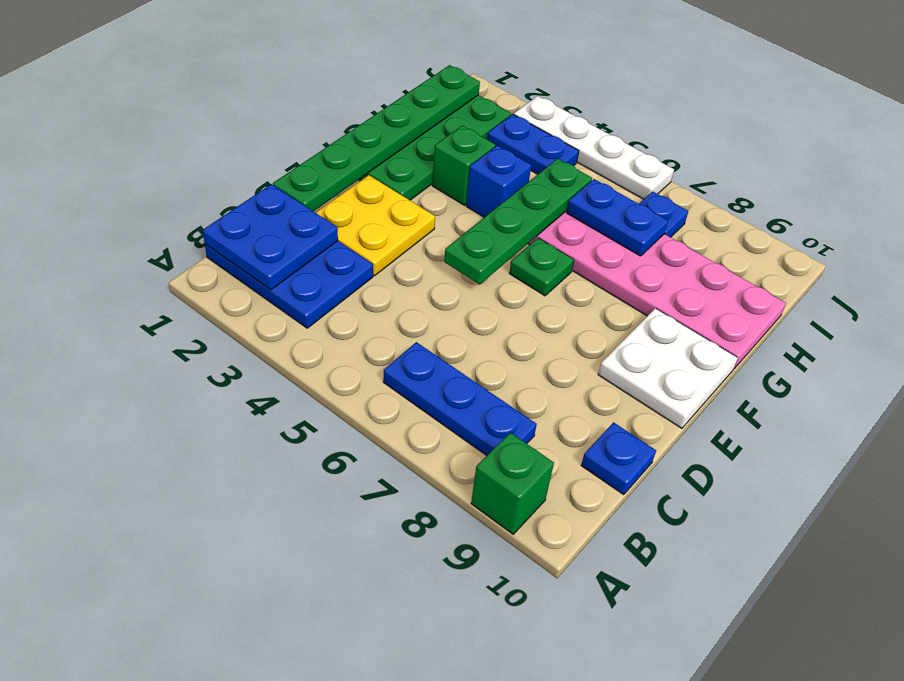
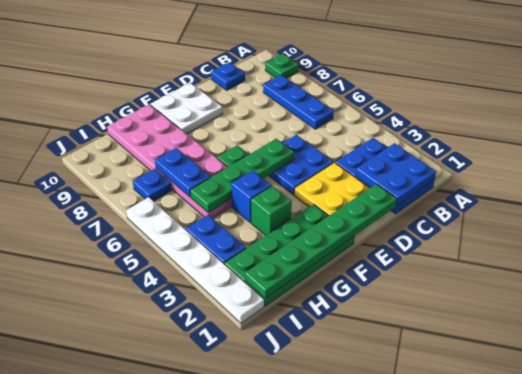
green 1x1 brick [471,433,554,534] -> green 1x1 plate [265,54,299,78]
none -> blue 2x2 plate [269,135,334,195]
white 1x4 plate [514,96,674,199] -> white 1x6 plate [126,197,264,323]

